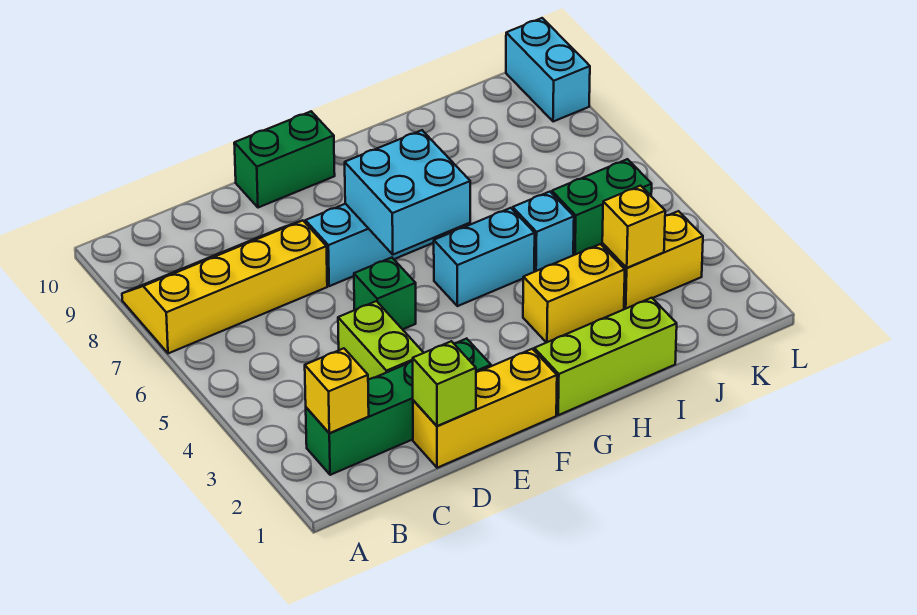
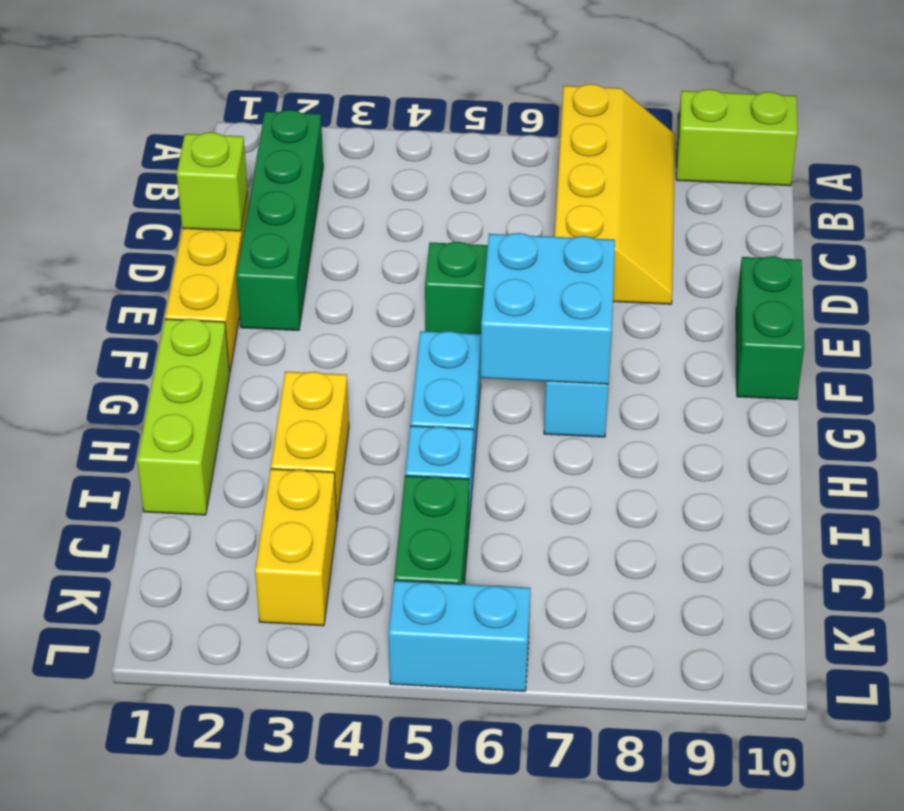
yellow 1x1 brick [305,348,369,433] -> none
lime 1x2 brick [338,301,424,380] -> lime 1x2 brick moved to [676,89,798,186]
yellow 1x1 brick [602,186,665,268] -> none
cyan 1x2 brick [506,18,590,122] -> cyan 1x2 brick moved to [388,581,530,691]

